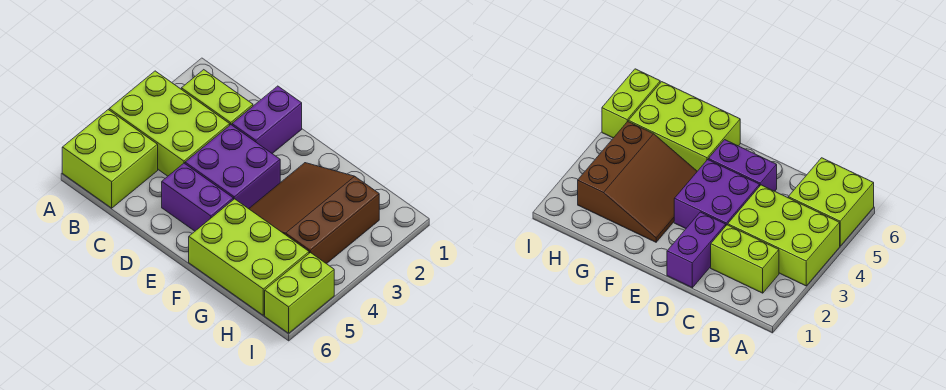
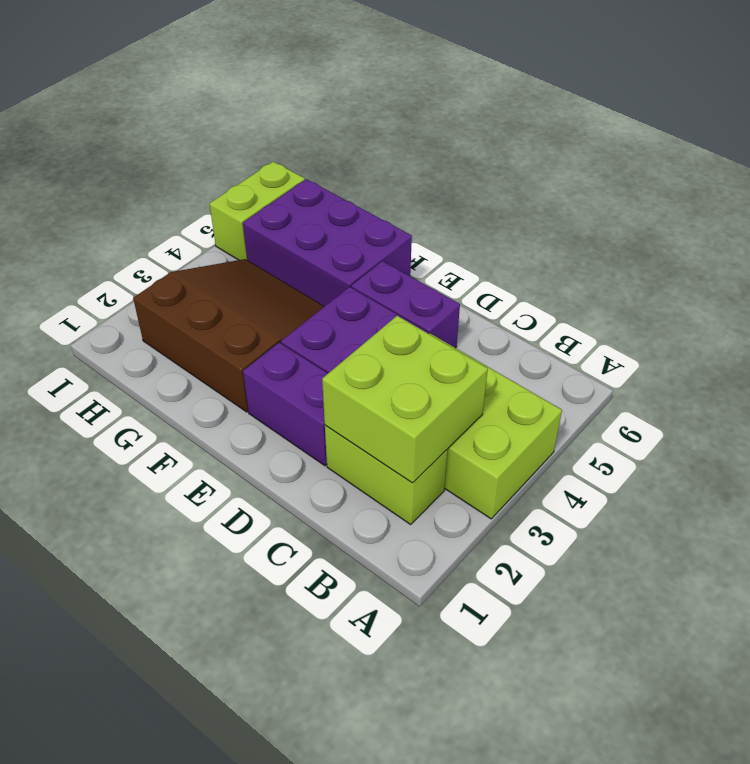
lime 2x2 brick [62,110,158,208] -> lime 2x2 brick moved to [322,316,488,483]
purple 1x2 brick [232,86,302,154] -> purple 1x2 brick turned to [243,343,328,466]
brown 3x3 slope [249,163,379,264] -> brown 3x3 slope turned to [133,259,324,412]
lime 2x3 brick [189,199,309,315] -> purple 2x3 brick [243,179,412,306]

